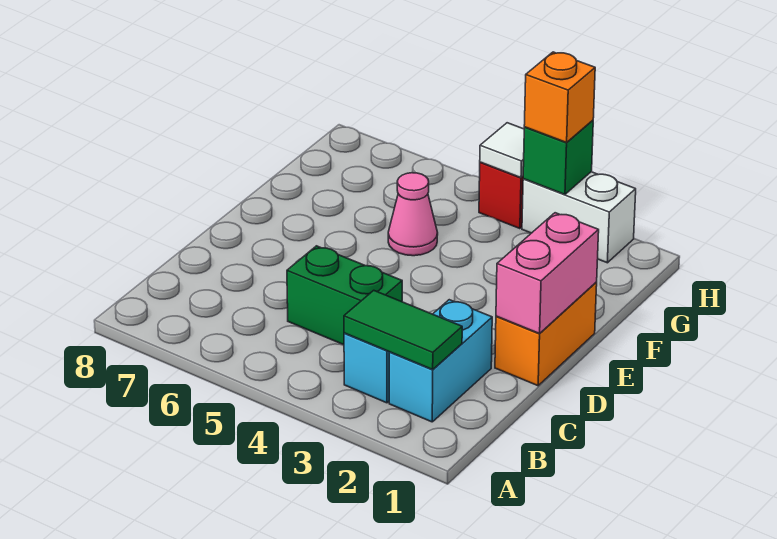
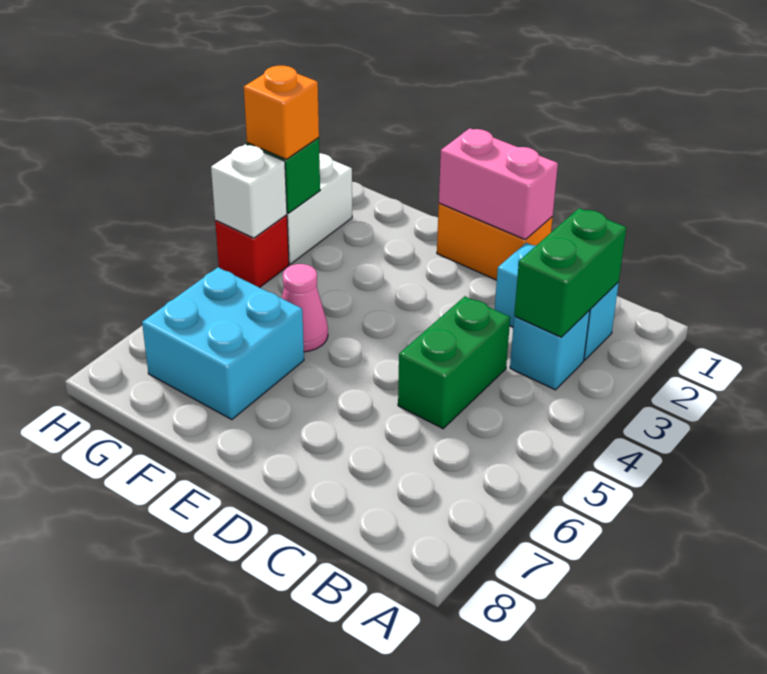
green 1x2 tile [344,290,462,369] -> green 1x2 brick [514,208,626,337]
none -> cyan 2x2 brick [142,267,304,420]
white 1x1 tile [480,123,524,178] -> white 1x1 brick [211,144,287,238]

